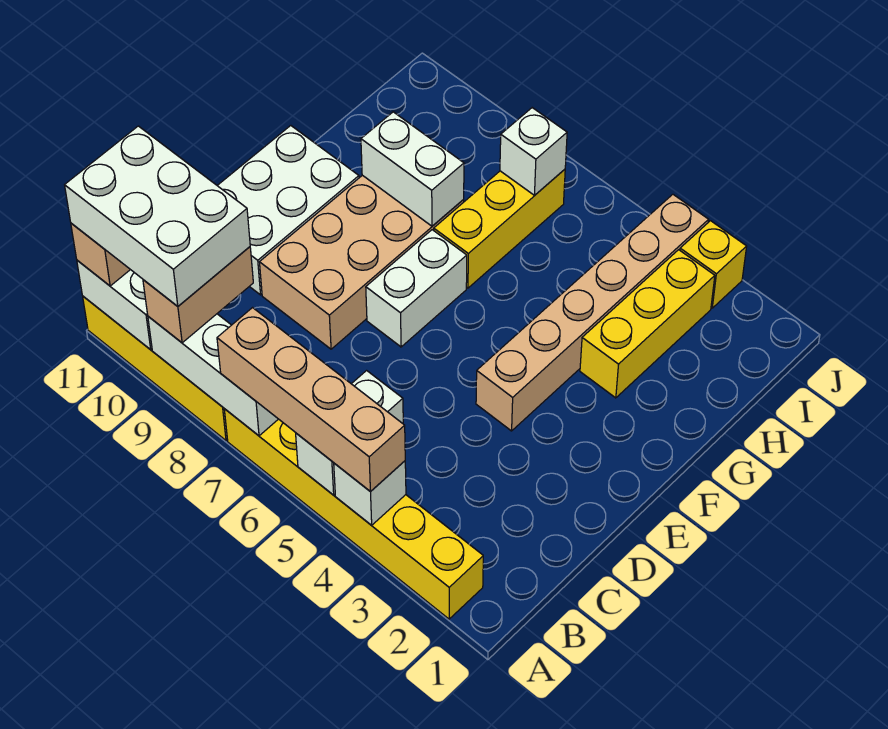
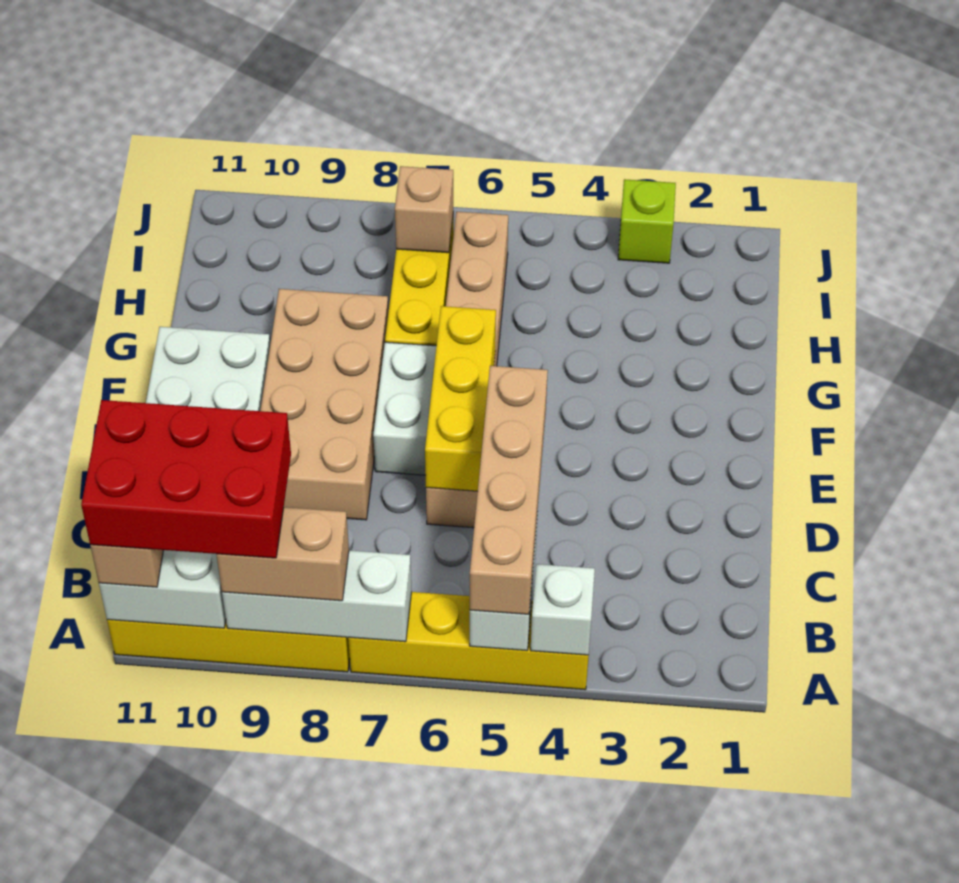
yellow 1x6 brick [224,409,483,619] -> yellow 1x4 brick [348,592,589,690]
tan 1x4 brick [217,308,405,492] -> tan 1x4 brick turned to [470,366,548,614]
tan 1x2 brick [143,247,253,343] -> tan 1x2 brick turned to [216,507,349,601]
white 2x3 brick [65,126,250,306] -> red 2x3 brick [81,400,291,558]
tan 1x6 brick [476,194,709,431] -> tan 1x6 brick moved to [426,212,508,528]
yellow 1x3 brick [580,250,715,398] -> yellow 1x3 brick moved to [425,306,496,491]
white 1x2 brick [361,112,464,226] -> none
white 1x1 brick [500,108,567,195] -> tan 1x1 brick [395,166,454,253]
yellow 1x1 brick [680,221,747,308] -> lime 1x1 brick [618,179,676,263]

